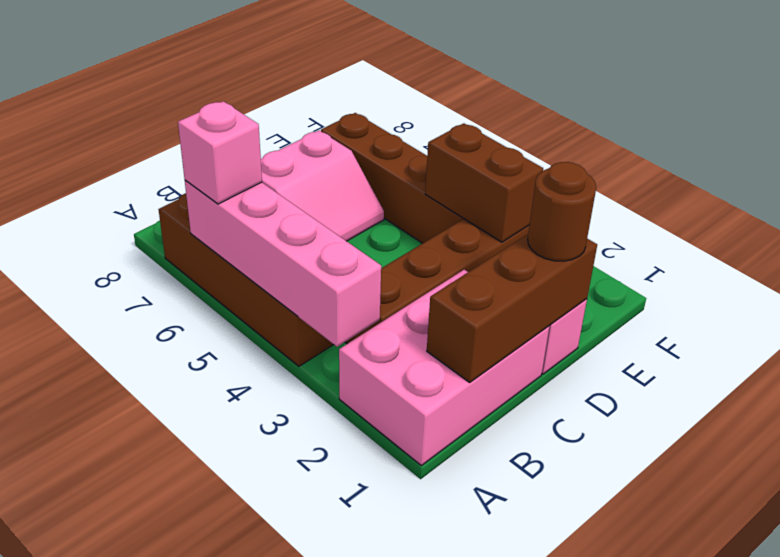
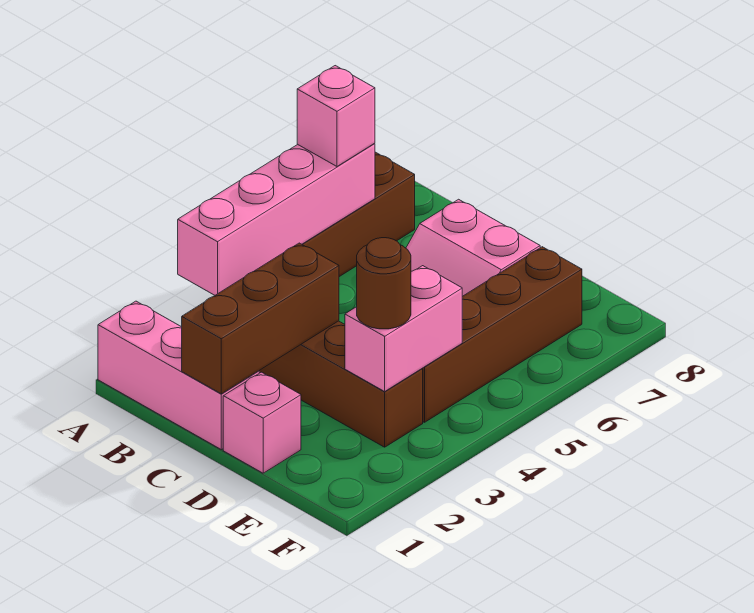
pink 2x3 brick [339,270,549,466] -> pink 1x3 brick [98,301,259,450]
brown 1x3 brick [427,234,597,382] -> brown 1x3 brick turned to [182,243,339,394]
brown 1x1 round brick [528,162,596,261] -> brown 1x1 round brick moved to [357,238,411,329]
brown 1x2 brick [425,123,543,242] -> pink 1x2 brick [345,266,462,391]

